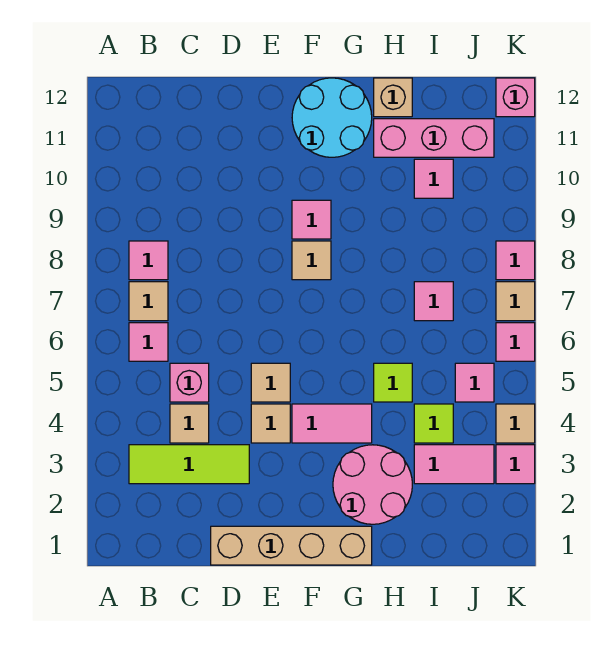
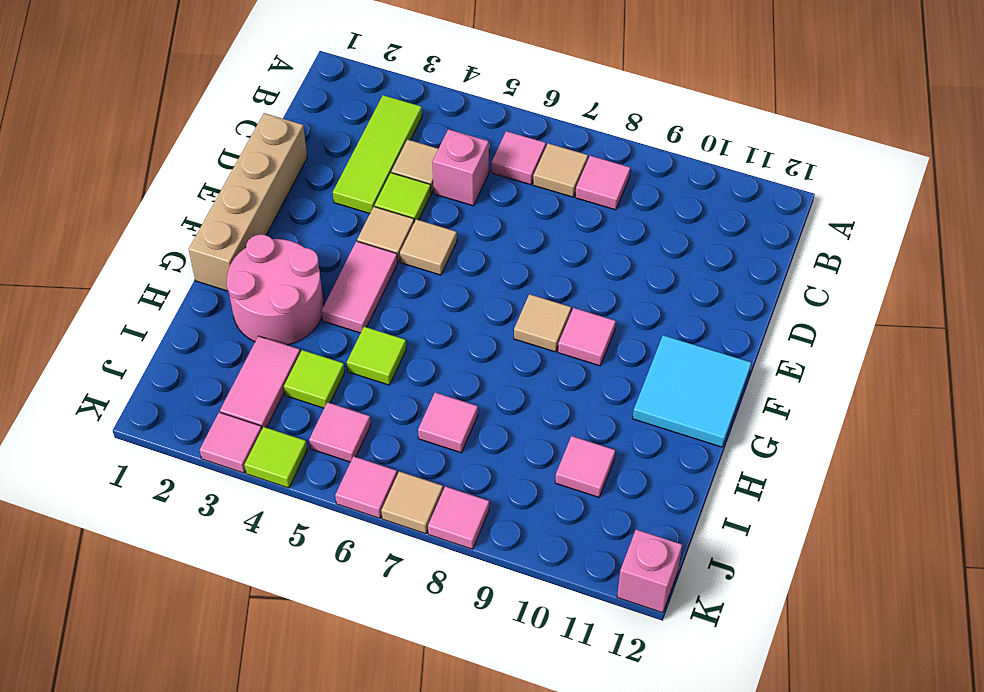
none -> lime 1x1 tile [375,173,431,222]
cyan 2x2 round brick [292,78,372,157] -> cyan 2x2 tile [633,335,751,447]
pink 1x3 brick [374,119,494,157] -> none
tan 1x1 brick [374,78,412,117] -> none
tan 1x1 tile [496,404,535,443] -> lime 1x1 tile [245,427,307,488]

